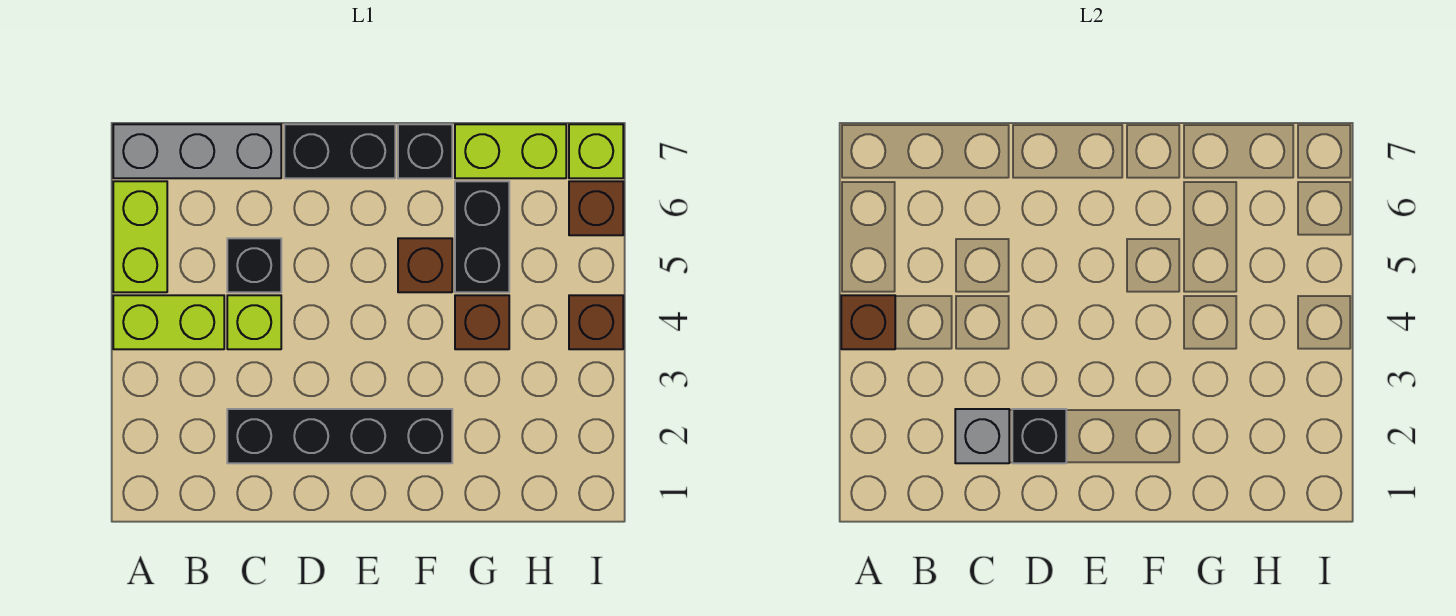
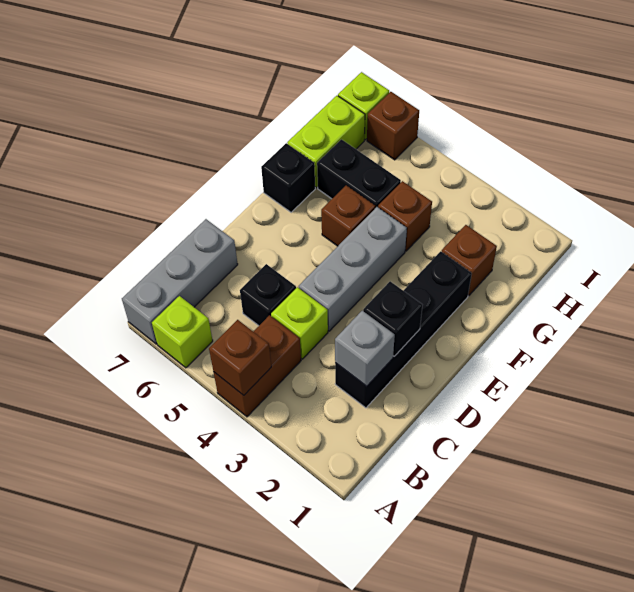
lime 1x2 brick [113,295,224,349] -> brown 1x2 brick [214,315,301,417]
lime 1x2 brick [113,181,167,292] -> lime 1x1 brick [152,296,213,368]
none -> grey 1x3 brick [299,207,407,331]
black 1x2 brick [284,124,395,178] -> none
brown 1x1 brick [569,295,623,349] -> brown 1x1 brick moved to [442,225,497,296]

